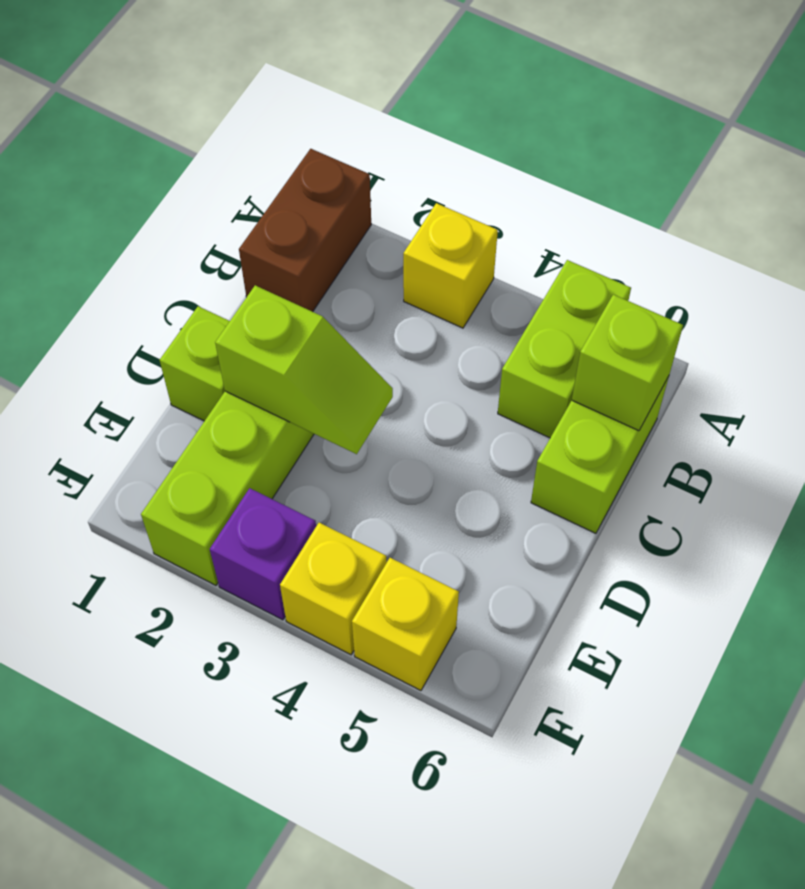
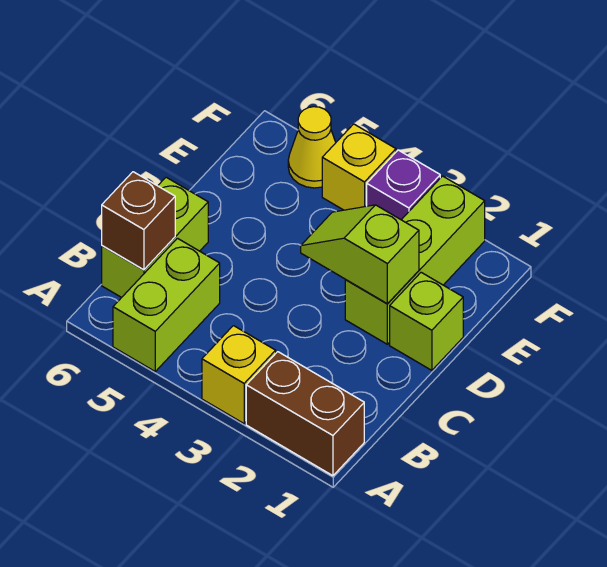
brown 1x2 brick [239,149,371,312] -> brown 1x2 brick turned to [246,352,364,476]
lime 1x1 brick [572,295,683,431] -> brown 1x1 brick [102,172,175,270]
yellow 1x1 brick [352,558,459,691] -> yellow 1x1 cone [288,107,336,188]

